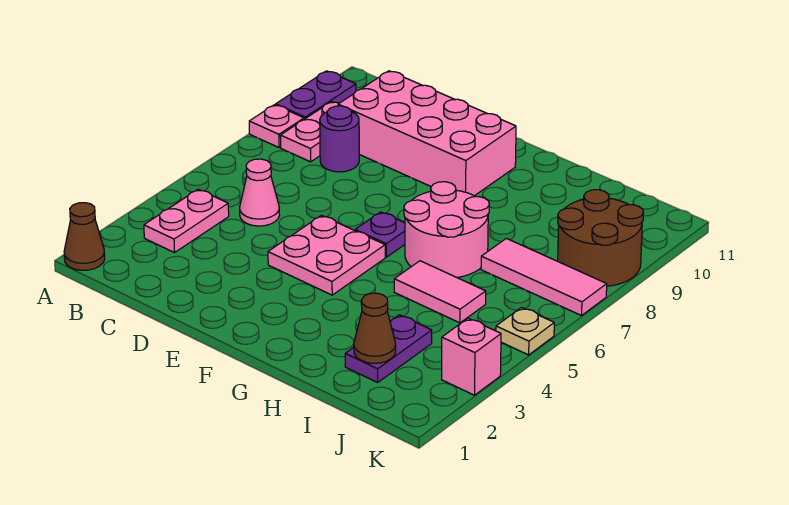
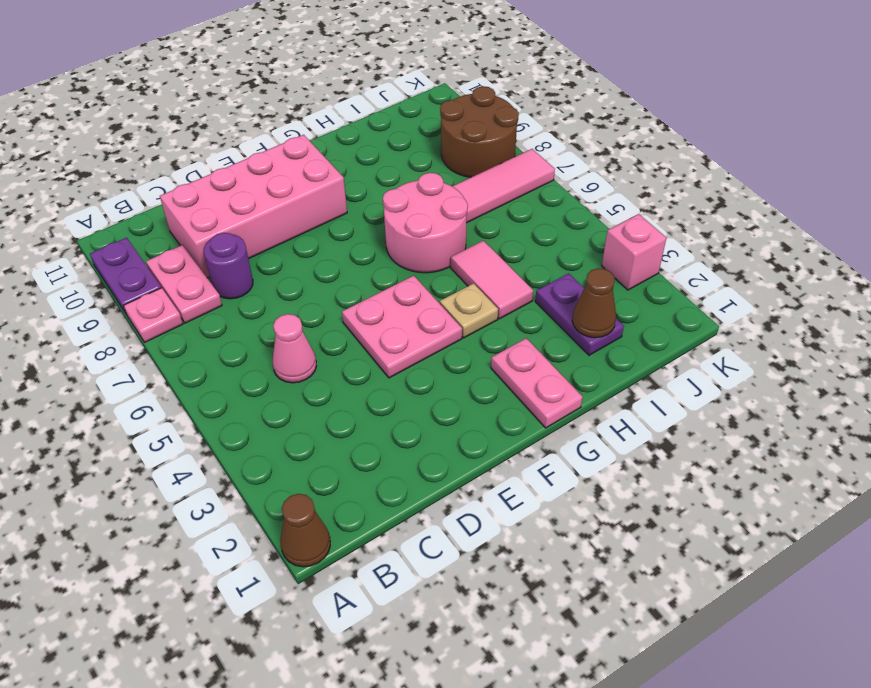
pink 1x2 plate [144,189,229,253] -> pink 1x2 plate moved to [491,338,582,428]
purple 1x1 plate [355,212,405,257] -> none
pink 1x2 tile [394,261,486,323] -> pink 1x2 tile turned to [451,241,533,319]
tan 1x1 plate [496,307,554,355] -> tan 1x1 plate moved to [440,283,498,338]

